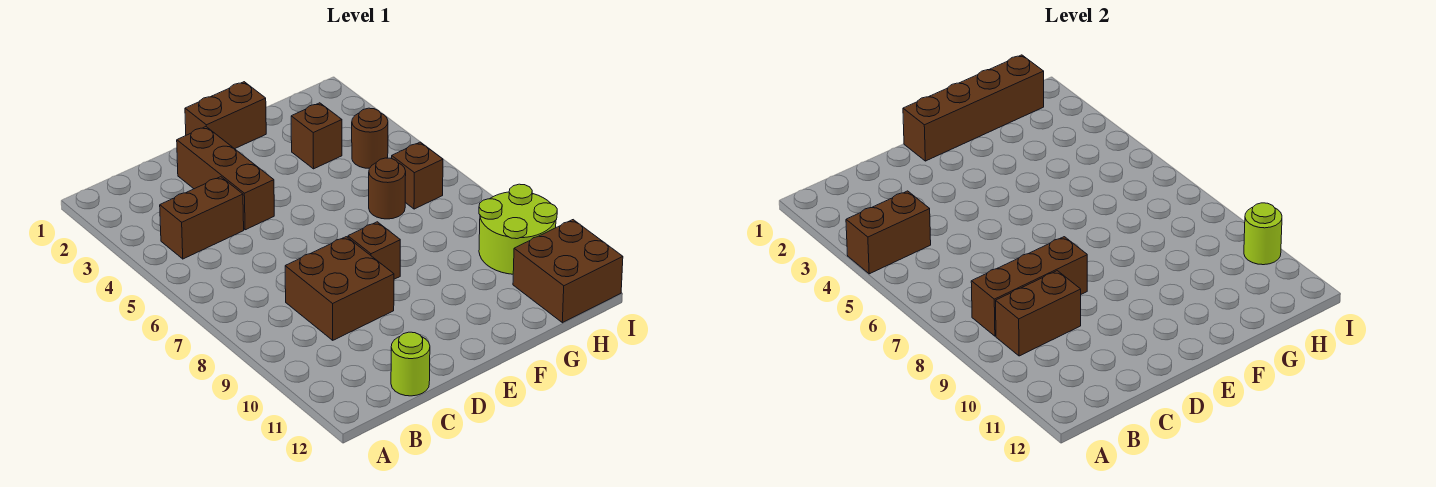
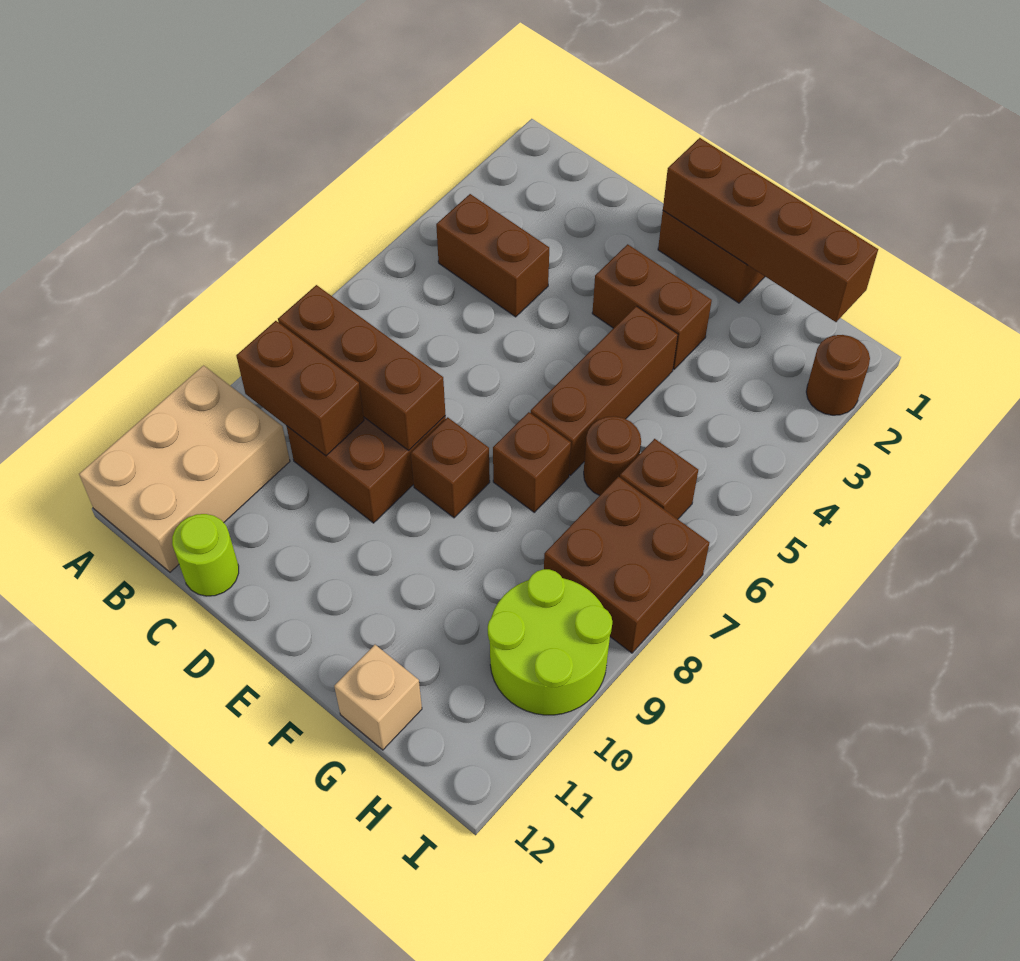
brown 1x2 brick [846,191,931,274] -> brown 1x2 brick moved to [592,244,712,369]
none -> tan 2x3 brick [79,365,290,572]
brown 1x3 brick [177,127,274,230] -> brown 1x3 brick moved to [530,306,678,475]
brown 1x1 brick [291,103,342,169] -> brown 1x1 brick moved to [493,412,571,512]
none -> tan 1x1 brick [334,645,422,750]
brown 1x1 round brick [352,108,388,168] -> brown 1x1 round brick moved to [806,335,870,415]
brown 2x2 brick [513,220,623,323] -> brown 2x2 brick moved to [544,477,709,653]
lime 1x1 round brick [1244,203,1282,265] -> none

